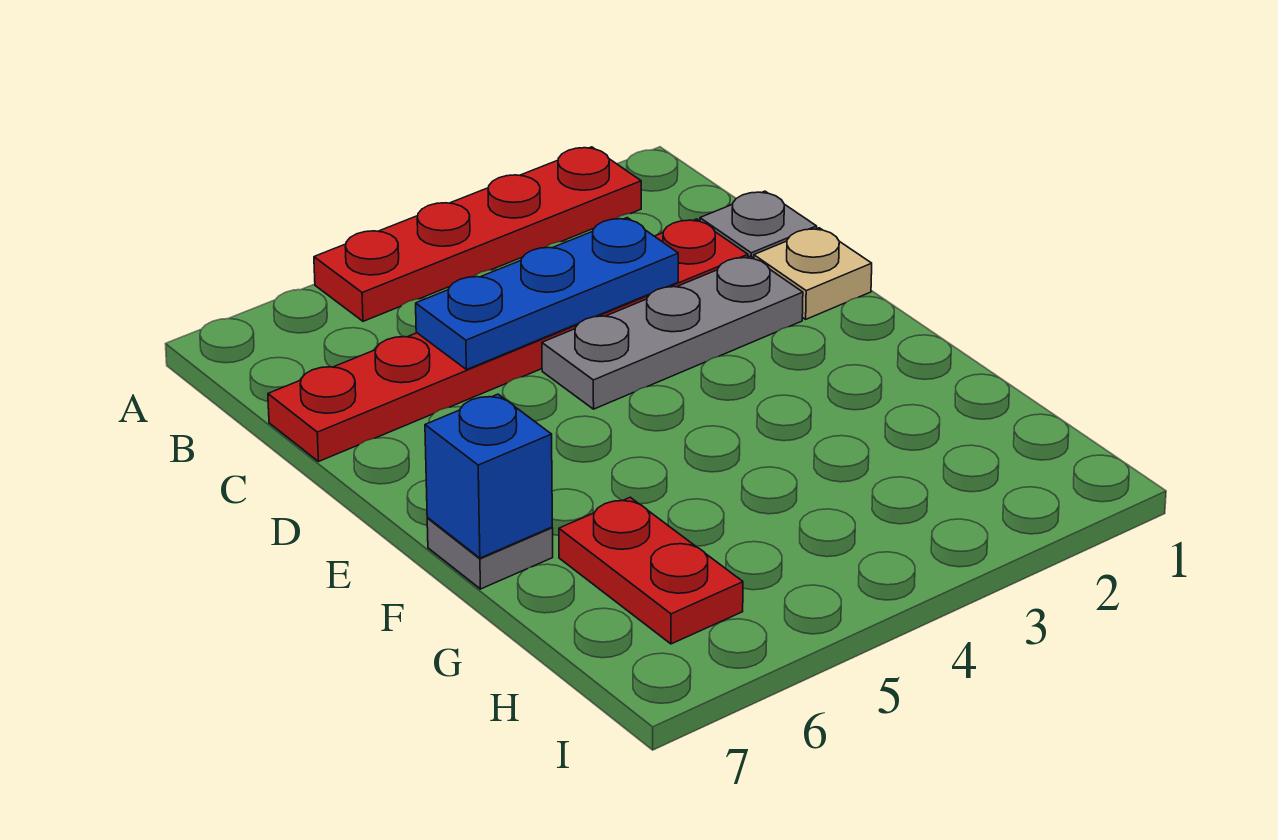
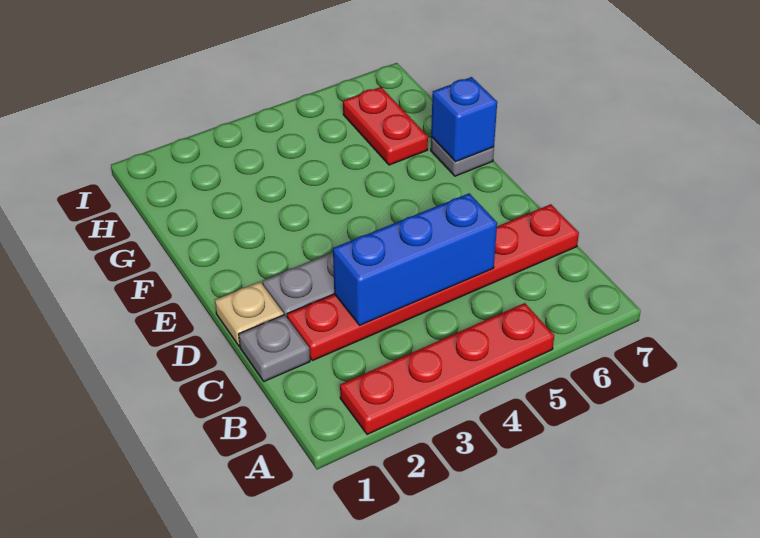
blue 1x3 plate [416,218,678,370] -> blue 1x3 brick [333,193,497,325]

